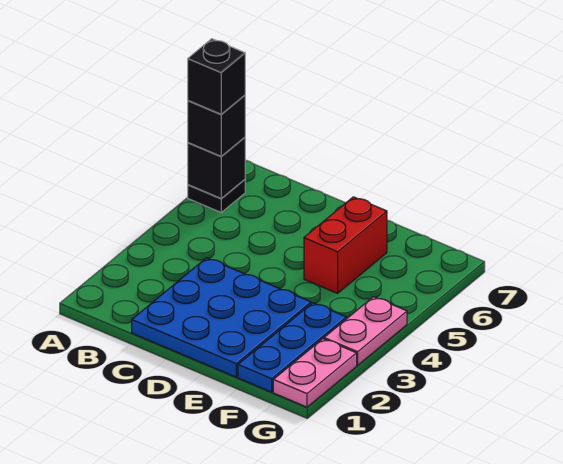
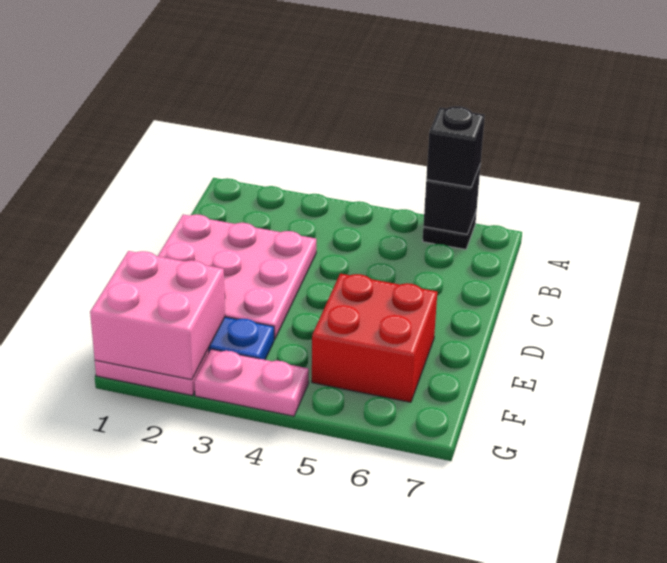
black 1x1 brick [188,39,245,114] -> none
blue 3x3 plate [132,258,311,377] -> pink 3x3 plate [158,214,316,340]
red 1x2 brick [304,197,387,293] -> red 2x2 brick [312,274,437,402]
none -> pink 2x2 brick [90,251,225,380]

